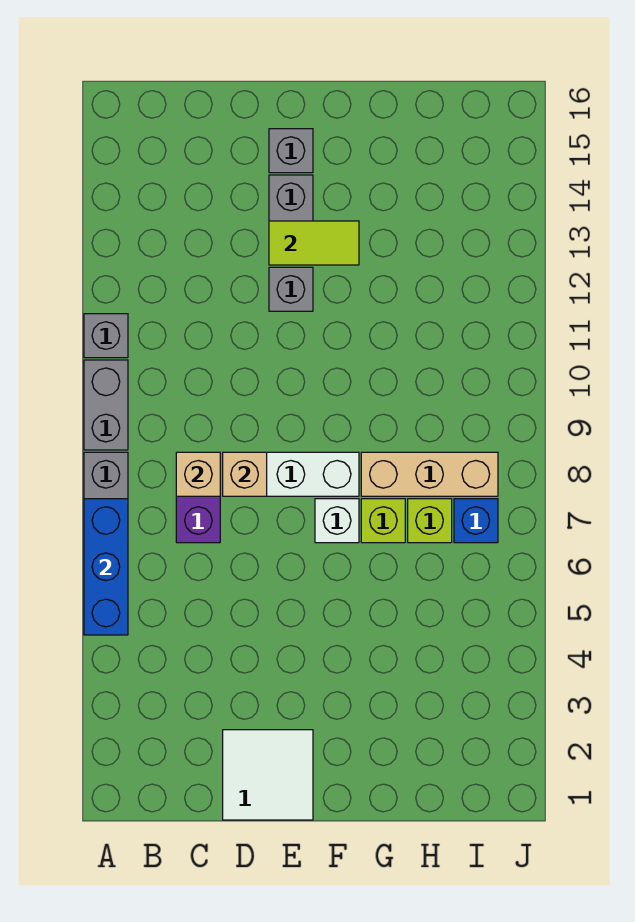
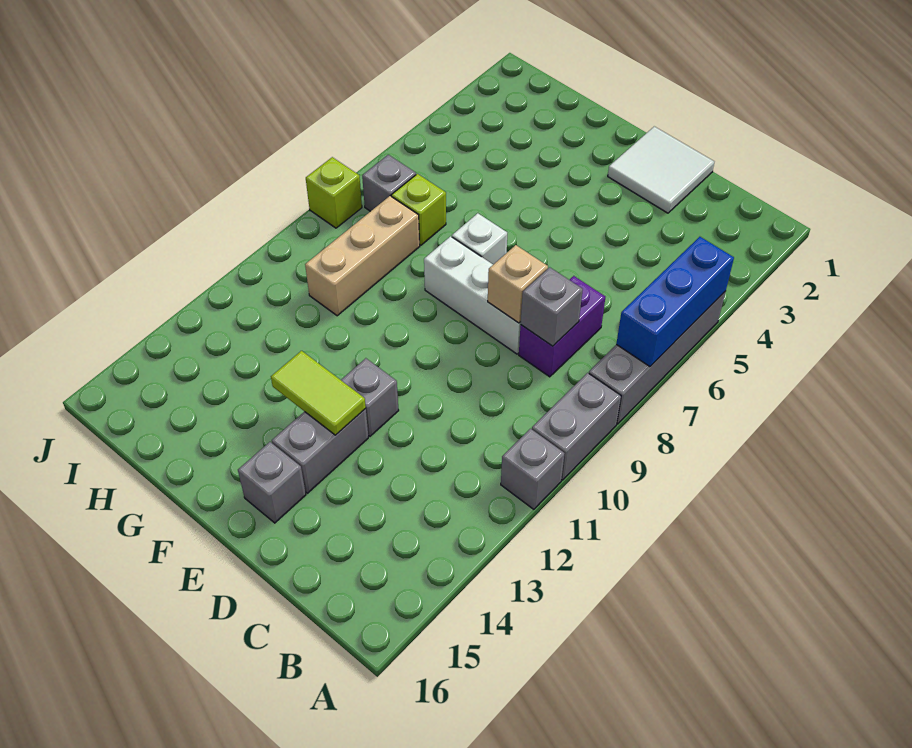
tan 1x1 brick [176,452,220,496] -> grey 1x1 brick [521,267,583,346]
lime 1x1 brick [361,499,405,543] -> lime 1x1 brick moved to [306,157,362,228]
tan 1x3 brick [361,452,498,496] -> tan 1x3 brick turned to [305,196,420,316]
blue 1x1 brick [454,499,498,543] -> grey 1x1 brick [362,155,416,211]

